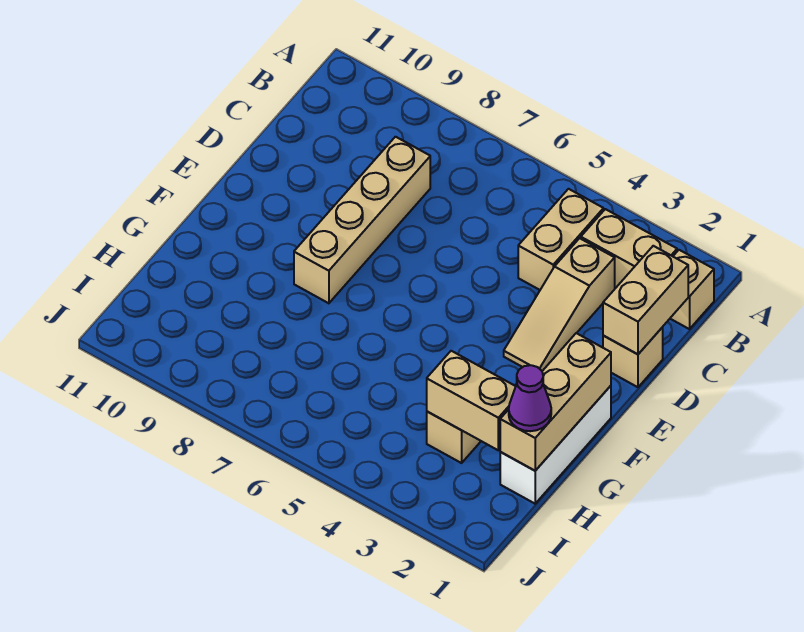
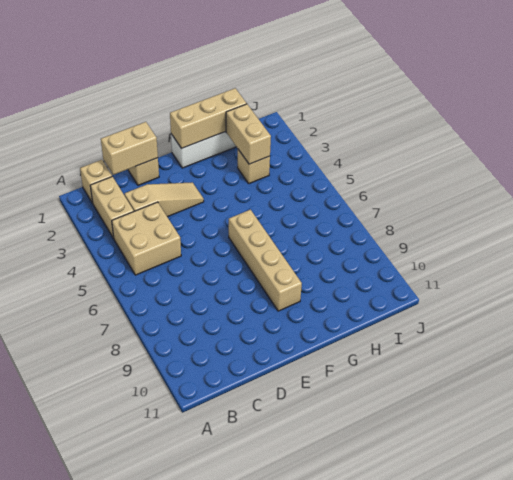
tan 1x2 brick [518,189,603,290] -> tan 2x2 brick [112,202,181,275]
tan 1x4 brick [294,137,430,303] -> tan 1x4 brick turned to [229,210,302,311]
purple 1x1 cone [509,365,551,431] -> none

